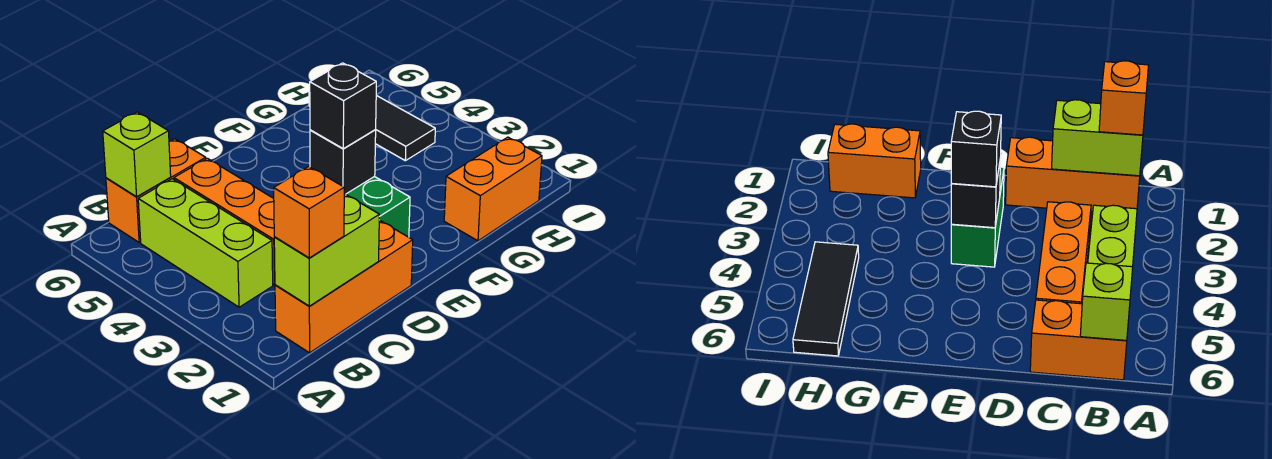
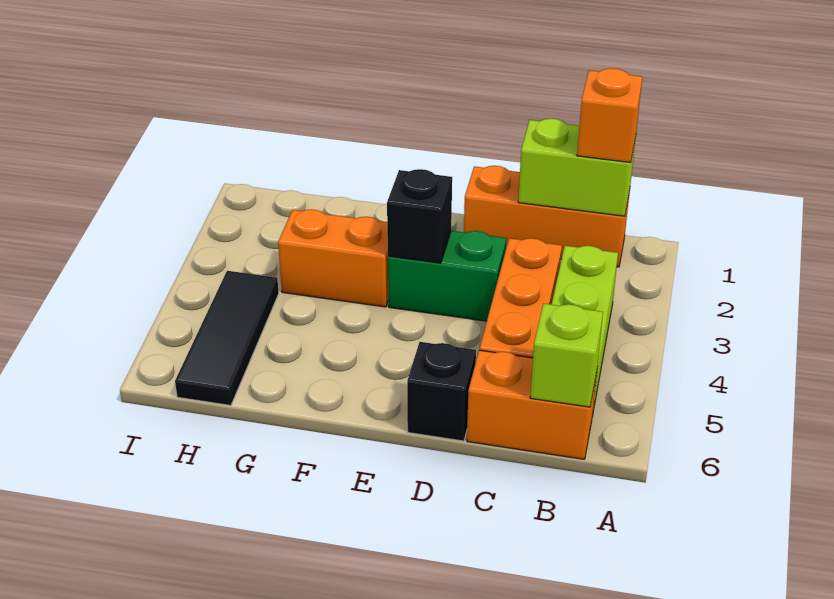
green 1x2 brick [346,176,410,237] -> green 1x2 brick turned to [388,231,506,321]
black 1x1 brick [310,63,376,149] -> black 1x1 brick moved to [407,342,476,441]
orange 1x2 brick [444,137,542,241] -> orange 1x2 brick moved to [278,209,388,307]

